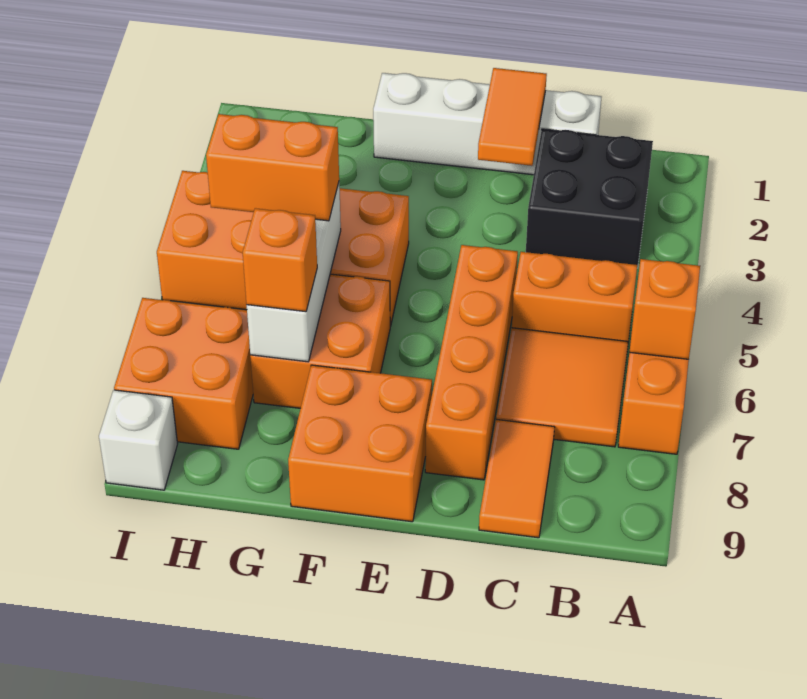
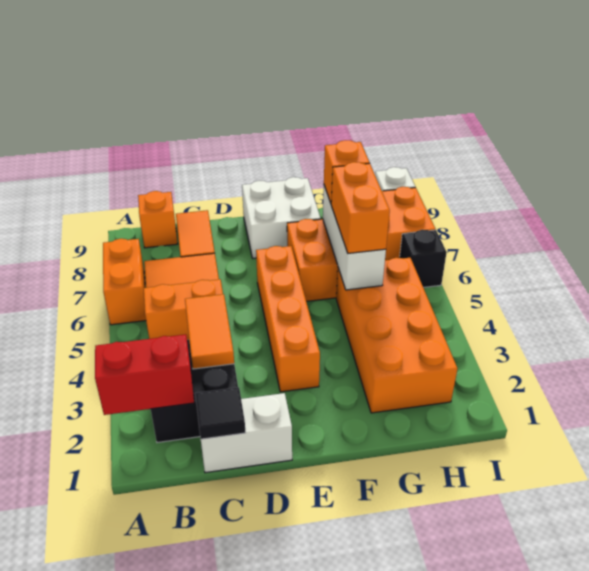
none -> red 1x2 brick [95,334,194,415]
orange 1x1 brick [630,259,700,359] -> orange 1x1 brick moved to [138,191,177,248]
white 1x4 brick [373,73,601,175] -> white 1x2 brick [201,393,292,473]
none -> black 1x1 tile [195,387,245,439]
orange 1x2 tile [478,68,547,166] -> orange 1x2 tile moved to [185,294,234,369]
orange 1x4 brick [425,245,518,480] -> orange 1x4 brick moved to [256,246,320,392]
orange 2x2 brick [288,365,432,522] -> white 2x2 brick [242,177,321,258]
orange 2x4 brick [157,171,409,326] -> orange 2x4 brick turned to [336,258,457,413]
orange 1x2 brick [206,114,339,221] -> orange 1x2 brick turned to [331,162,390,253]
none -> black 1x1 brick [400,230,447,287]

